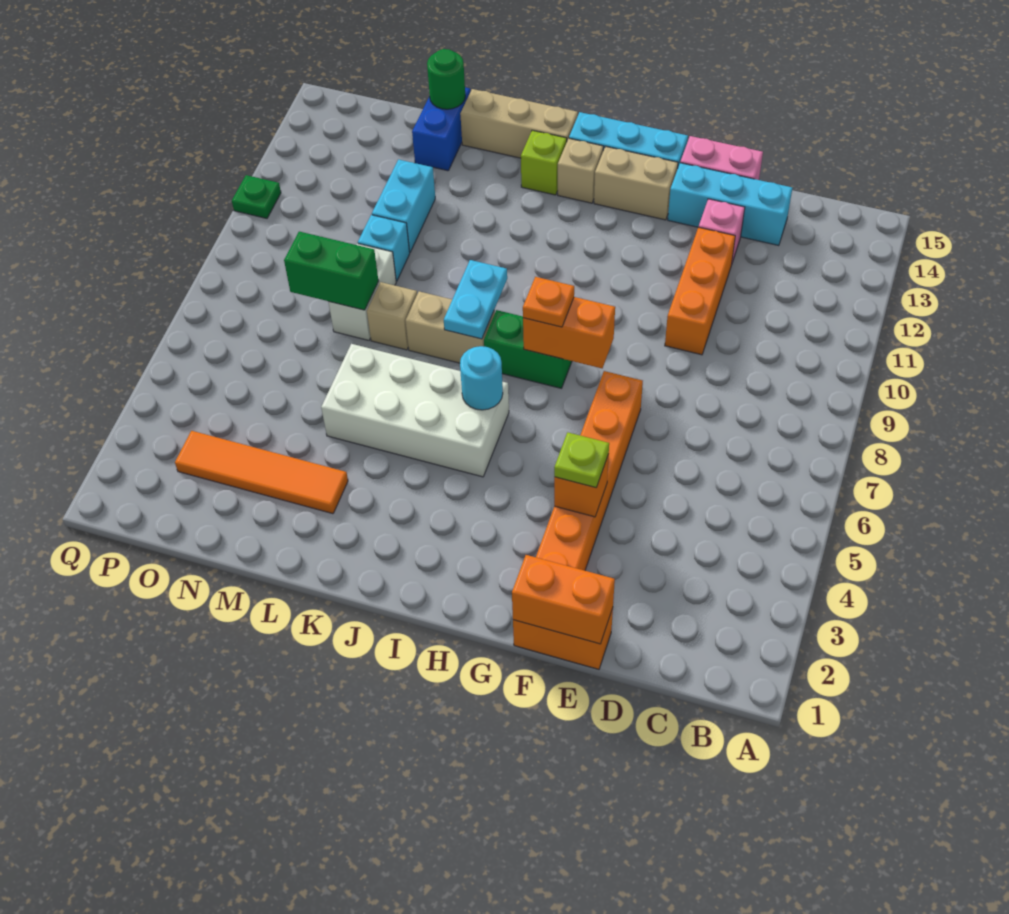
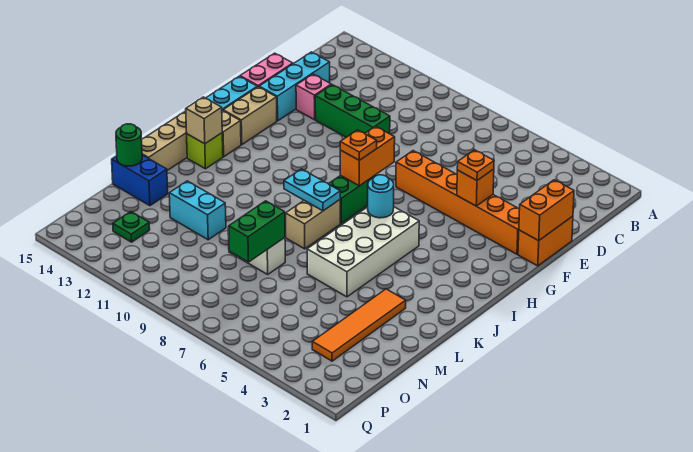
orange 1x3 brick [665,227,735,355] -> green 1x3 brick [315,85,390,137]
lime 1x1 plate [554,432,609,488] -> orange 1x1 plate [457,150,494,181]
tan 1x1 brick [367,282,417,350] -> tan 1x1 brick moved to [186,97,222,144]
cyan 1x1 brick [358,215,410,281] -> none
green 1x1 plate [232,175,281,218] -> green 1x1 plate moved to [113,212,150,242]

